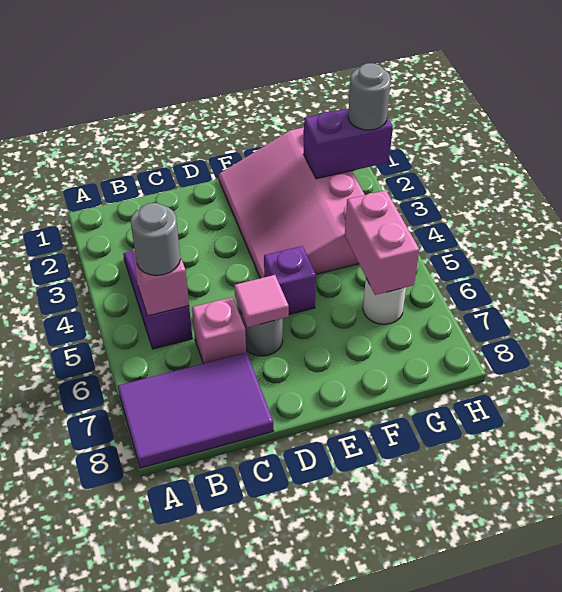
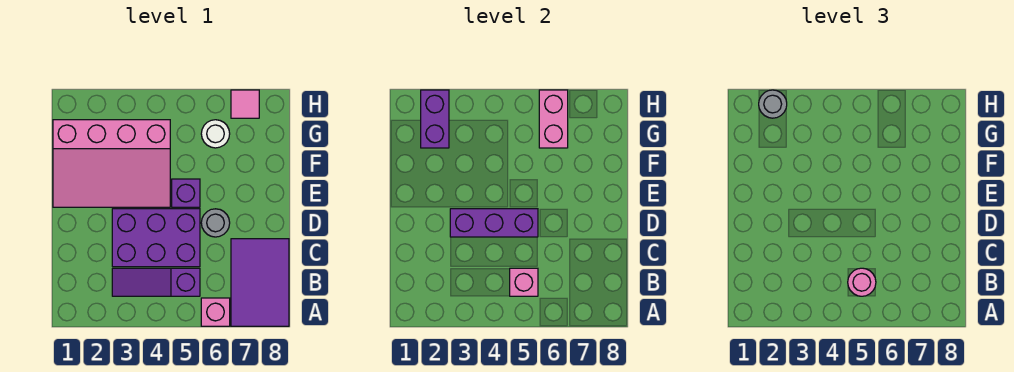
grey 1x1 round brick [131,203,180,276] -> pink 1x1 round brick [848,268,876,296]
none -> purple 2x3 brick [112,209,200,267]
pink 1x1 brick [192,297,246,363] -> pink 1x1 brick moved to [201,298,230,326]
none -> purple 1x3 brick [450,209,538,237]
pink 1x1 tile [234,275,289,327] -> pink 1x1 tile moved to [231,90,259,118]
pink 1x2 brick [345,190,419,295] -> pink 1x2 brick turned to [539,90,568,148]

